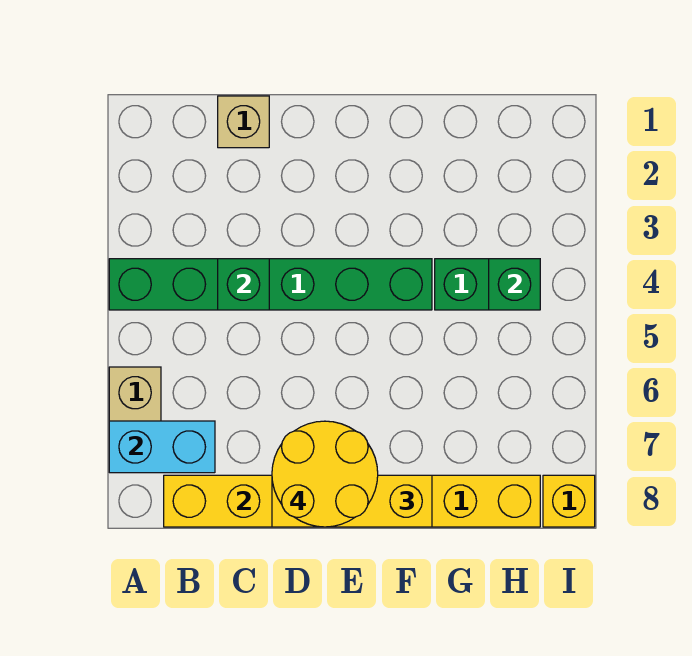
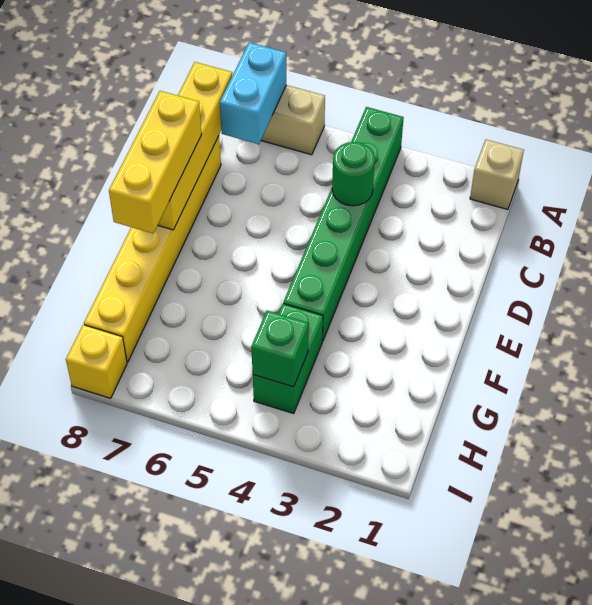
tan 1x1 brick [218,96,269,148] -> tan 1x1 brick moved to [470,140,524,210]
green 1x1 brick [218,259,269,310] -> green 1x1 round brick [332,142,375,206]
yellow 2x2 round brick [272,421,378,527] -> none

